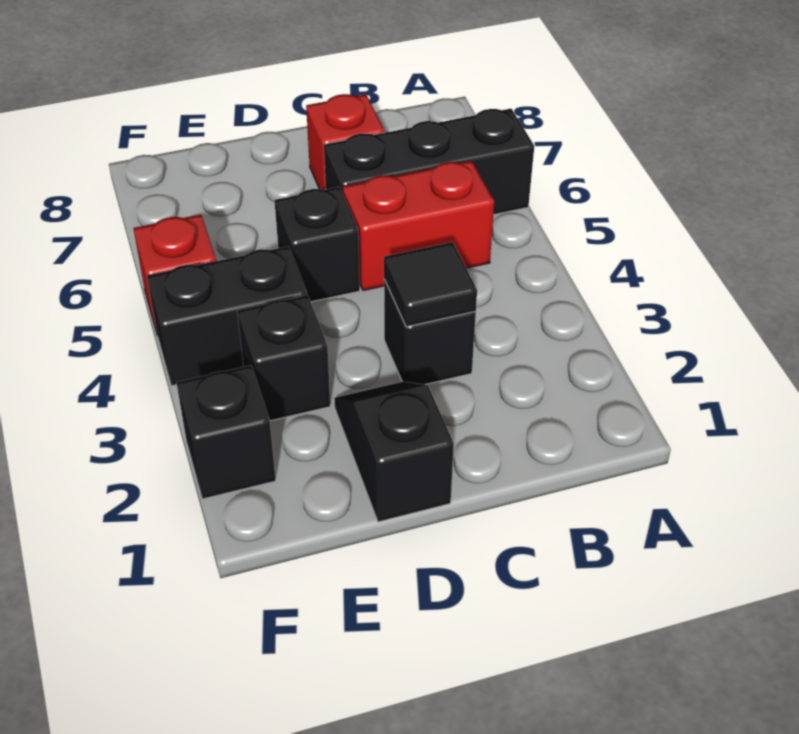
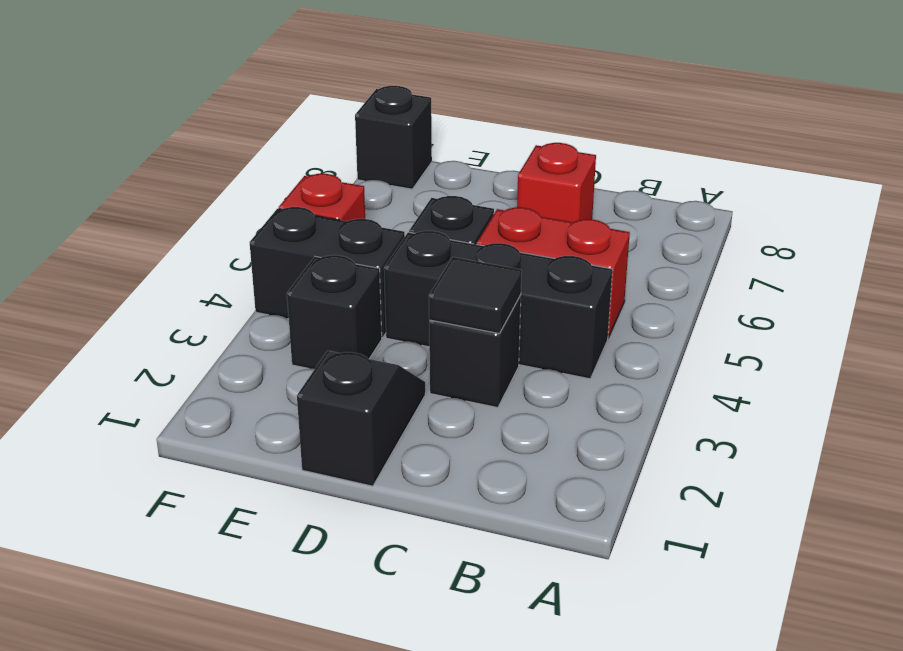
black 1x3 brick [324,109,534,215] -> black 1x3 brick moved to [384,231,613,379]
black 1x1 brick [176,365,276,499] -> black 1x1 brick moved to [355,86,432,189]

